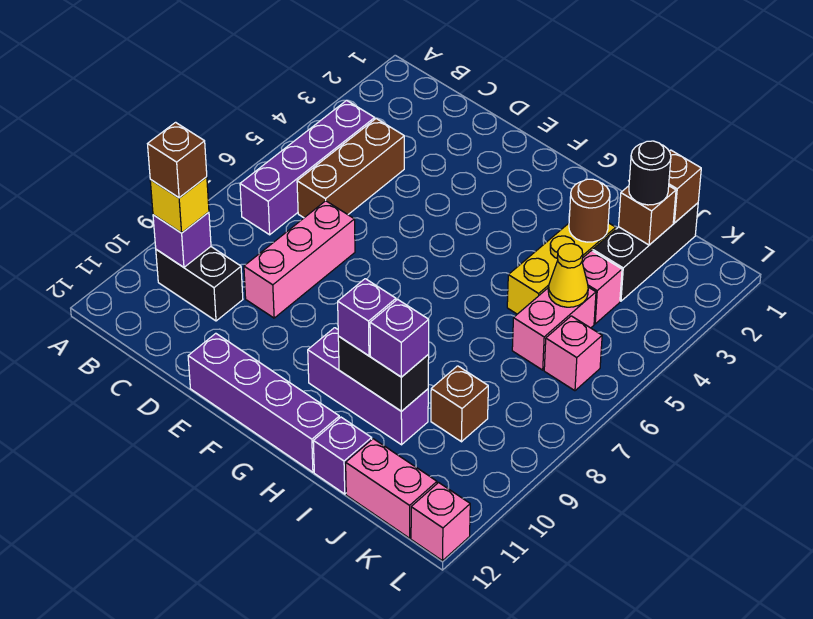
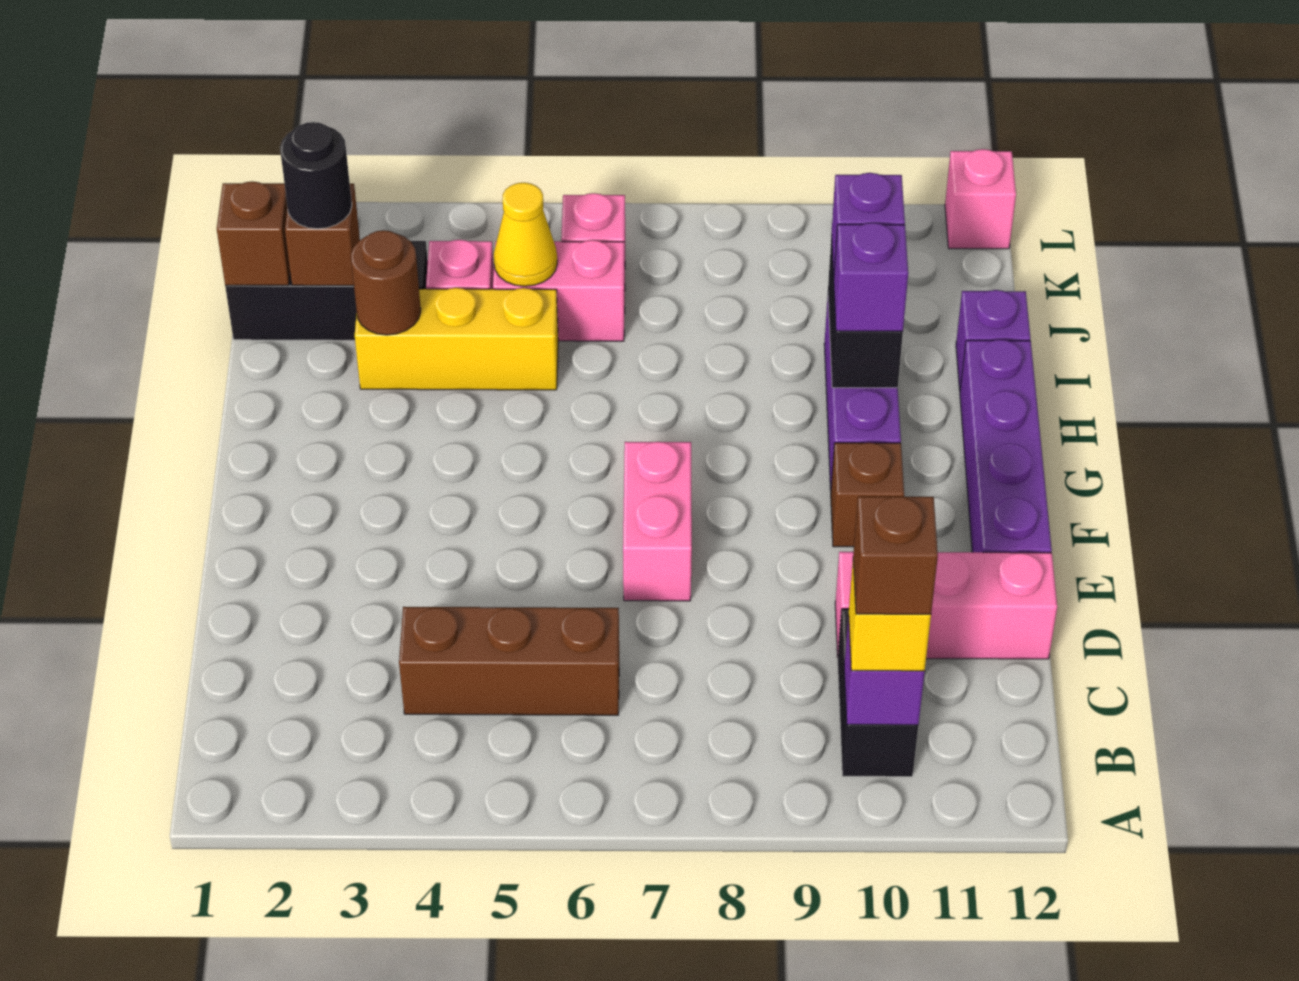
purple 1x4 brick [240,100,375,235] -> none
pink 1x3 brick [244,201,355,318] -> pink 1x3 brick moved to [835,552,1057,659]
brown 1x1 brick [431,366,488,442] -> brown 1x1 brick moved to [831,443,904,547]
pink 1x2 brick [346,439,437,538] -> pink 1x2 brick moved to [623,442,692,601]

